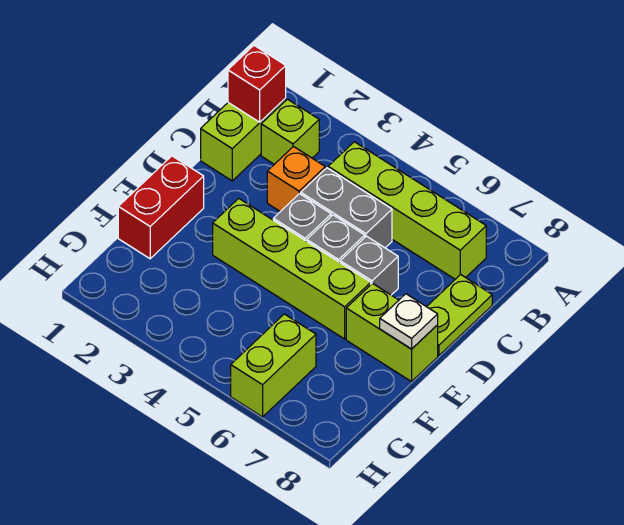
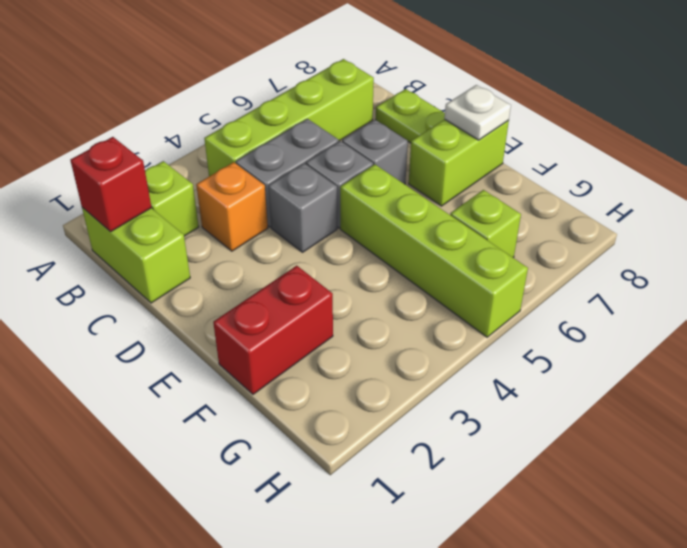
red 1x2 brick [118,156,204,259] -> red 1x2 brick turned to [213,266,333,394]
lime 1x4 brick [213,198,371,339] -> lime 1x4 brick turned to [340,164,528,337]
lime 1x2 brick [231,314,316,417] -> lime 1x1 brick [450,190,521,258]

